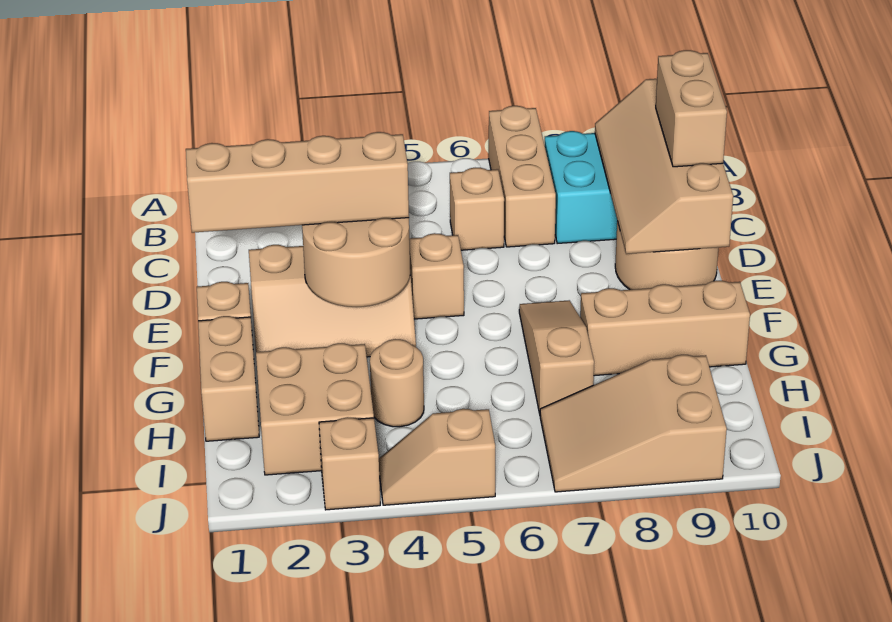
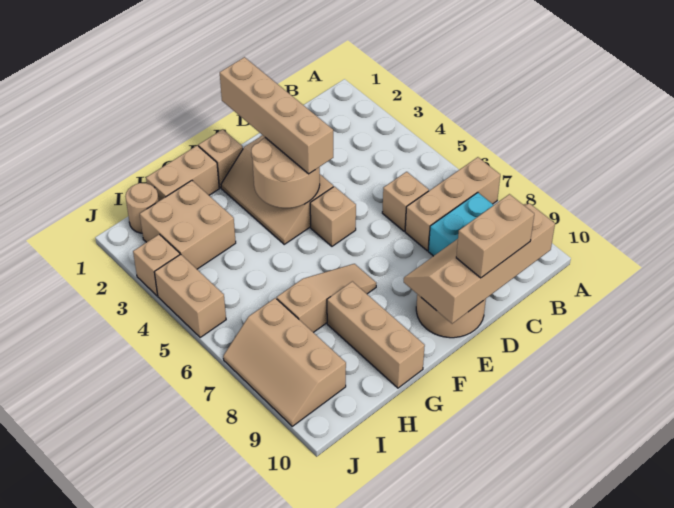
tan 1x1 round brick [370,339,424,427] -> tan 1x1 round brick moved to [125,183,159,233]
tan 2x3 slope [540,355,727,492] -> tan 2x3 slope turned to [223,298,346,426]
tan 1x2 slope [379,409,495,505] -> tan 1x2 brick [154,254,226,337]

